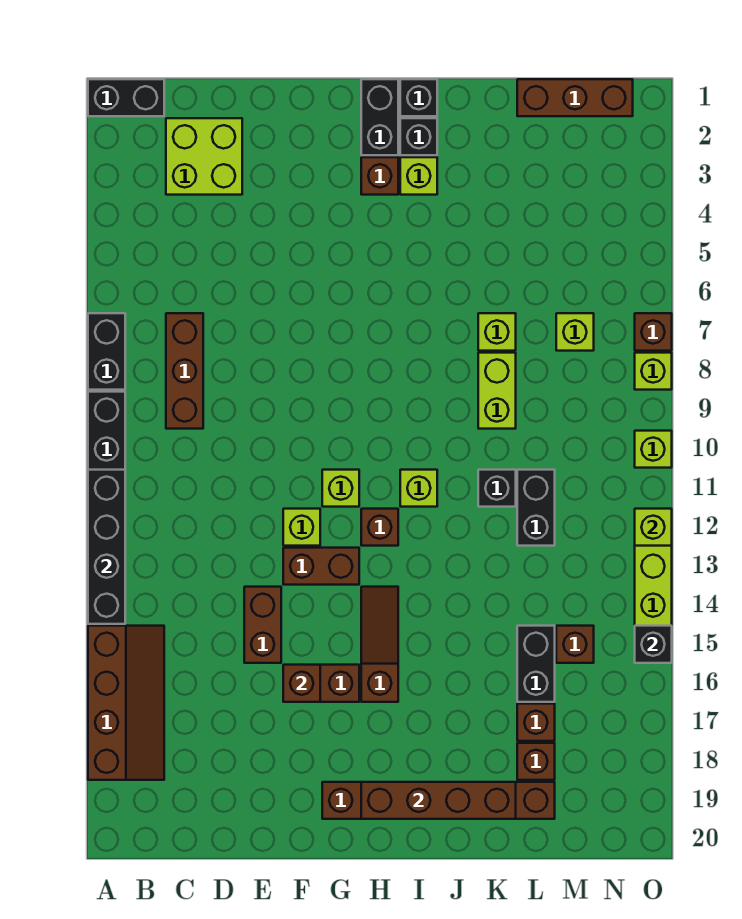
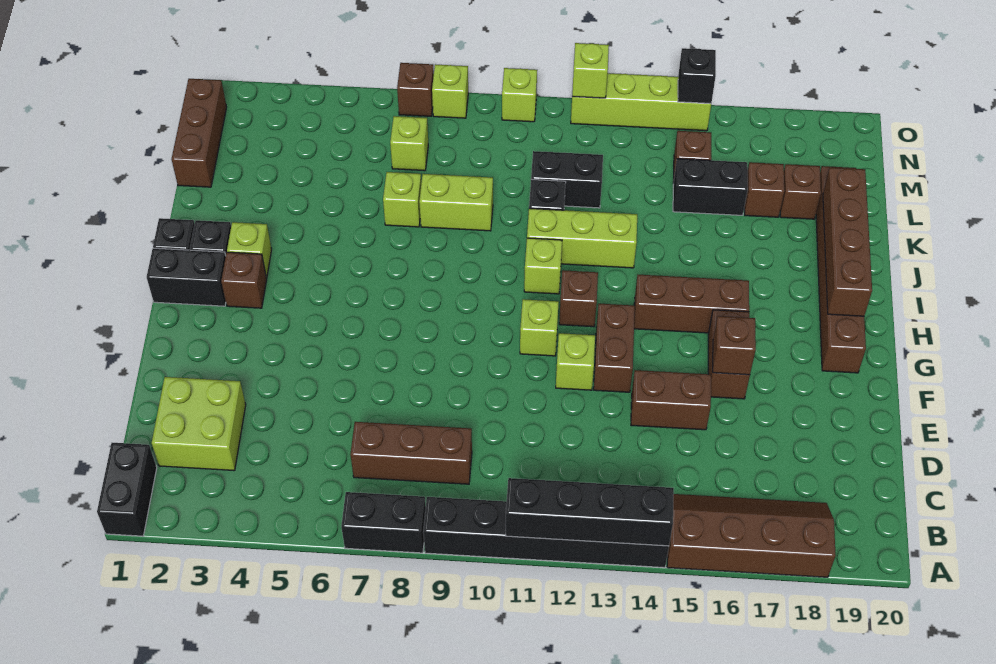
brown 1x3 slope [361,587,398,702] -> brown 1x3 brick [634,275,749,333]
none -> lime 1x3 brick [527,208,637,268]

